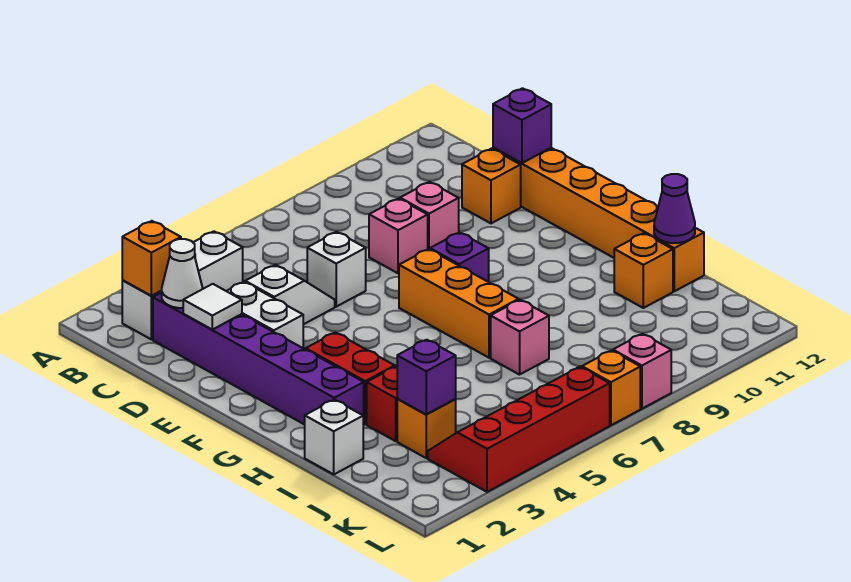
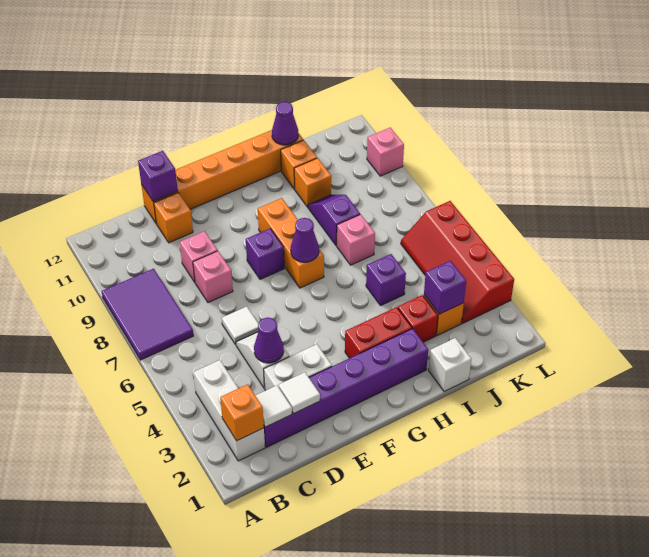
none -> purple 2x3 tile [102,269,193,360]
white 1x1 cone [162,239,203,308] -> white 1x1 tile [255,386,292,427]
none -> purple 1x1 cone [254,318,284,363]
white 1x1 brick [307,232,366,307] -> white 1x1 tile [222,307,259,345]
orange 1x3 brick [399,249,519,358] -> orange 1x3 brick turned to [258,198,324,288]
none -> purple 1x1 cone [291,218,319,262]
none -> purple 1x1 brick [366,254,406,306]
none -> purple 1x2 slope [308,195,360,246]
orange 1x1 brick [582,351,640,425] -> orange 1x1 brick moved to [294,158,331,207]
pink 1x1 brick [613,334,671,409] -> pink 1x1 brick moved to [367,128,404,176]

